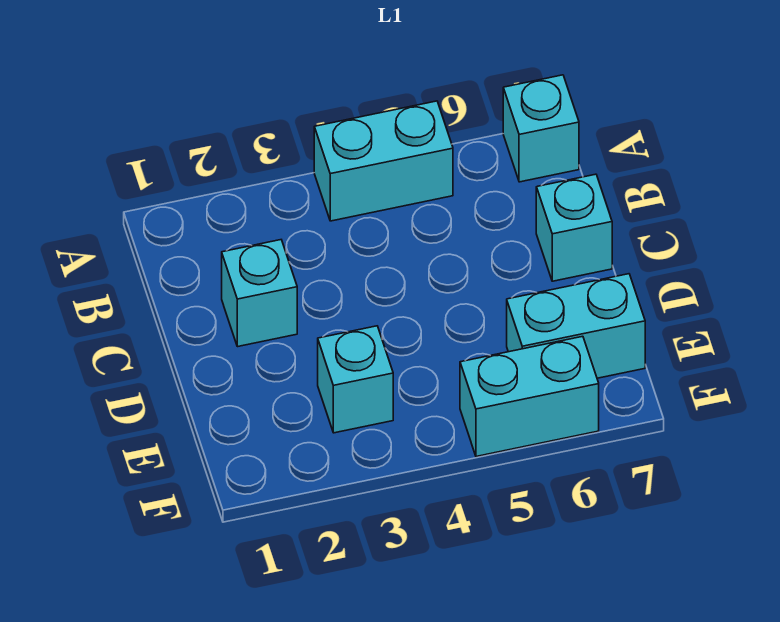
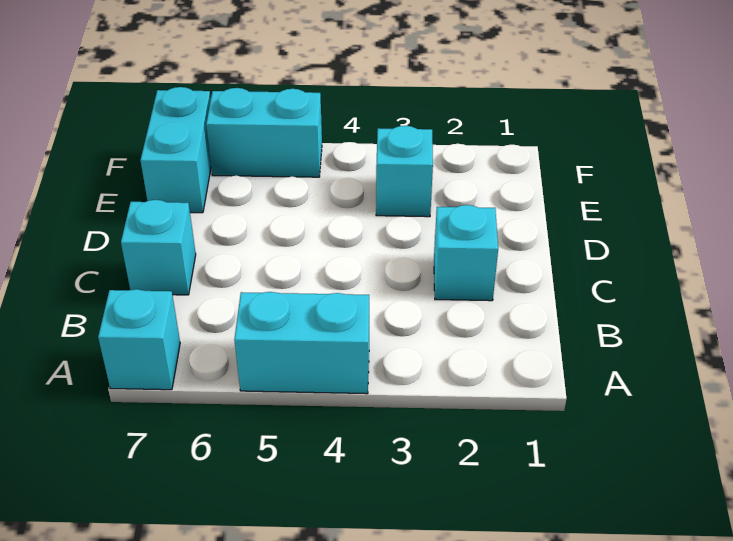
cyan 1x2 brick [507,274,645,378] -> cyan 1x2 brick turned to [140,87,211,213]

